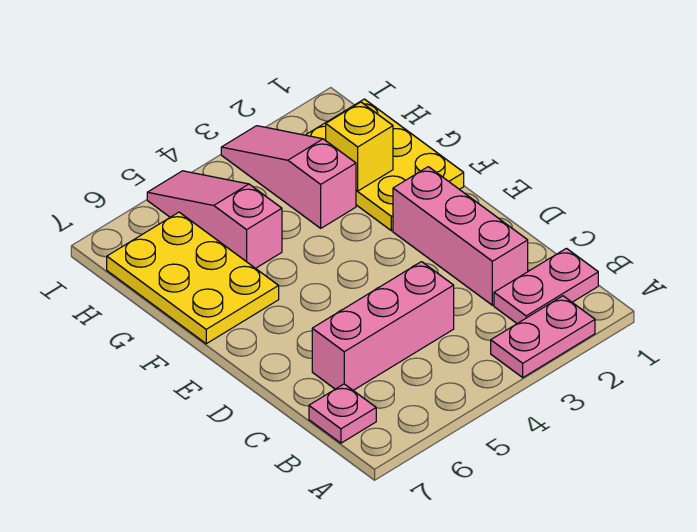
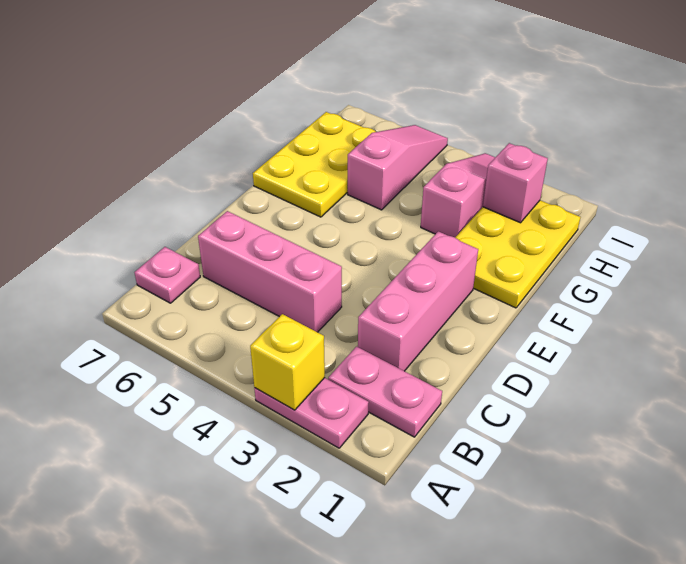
yellow 1x1 brick [326,102,393,191] -> yellow 1x1 brick moved to [250,314,325,410]
none -> pink 1x1 brick [483,143,548,223]

